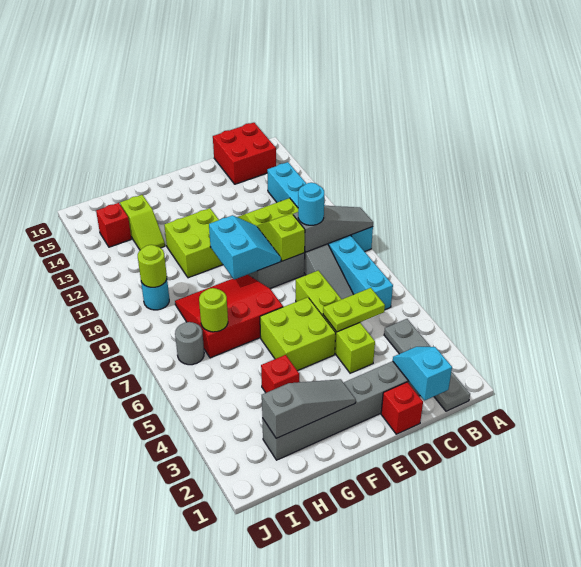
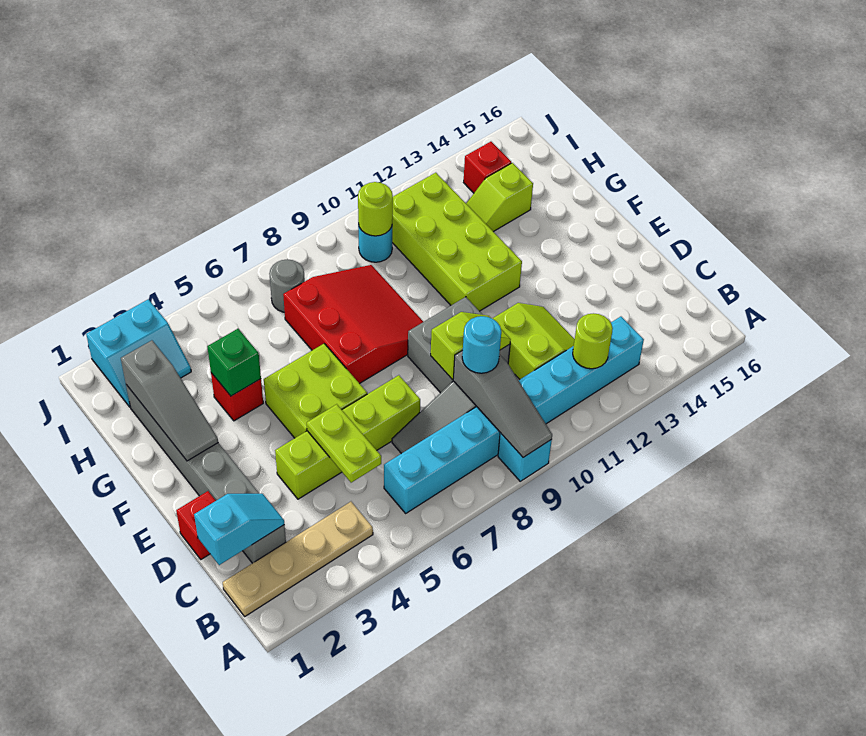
grey 1x4 plate [384,319,470,411] -> tan 1x4 plate [223,502,373,616]
red 2x2 brick [213,123,276,184] -> none
cyan 2x2 slope [209,215,281,280] -> cyan 2x2 slope moved to [86,299,191,407]
lime 2x2 brick [164,208,223,278] -> lime 2x4 brick [392,173,522,311]
none -> green 1x1 brick [207,329,261,396]
lime 1x1 round brick [199,288,228,332] -> lime 1x1 round brick moved to [573,313,613,369]

